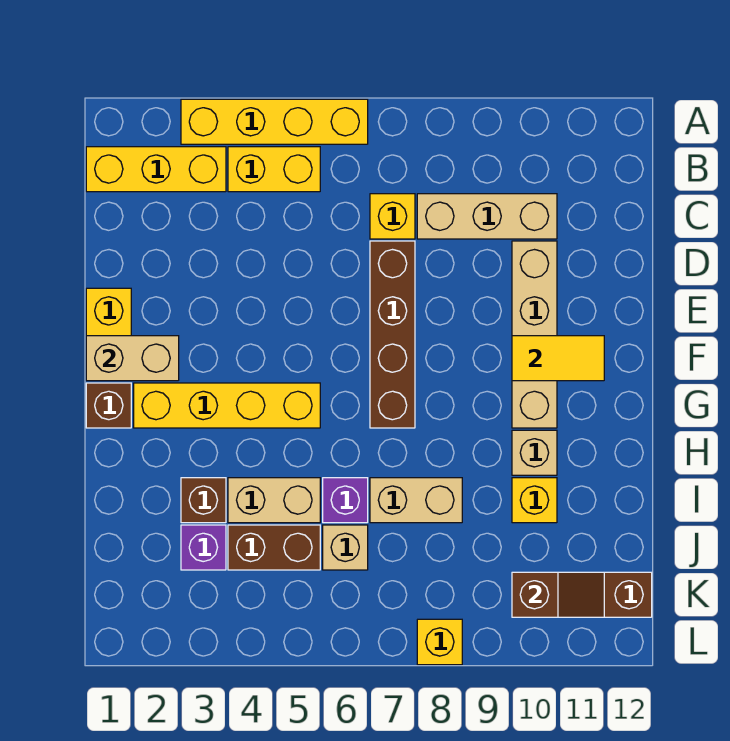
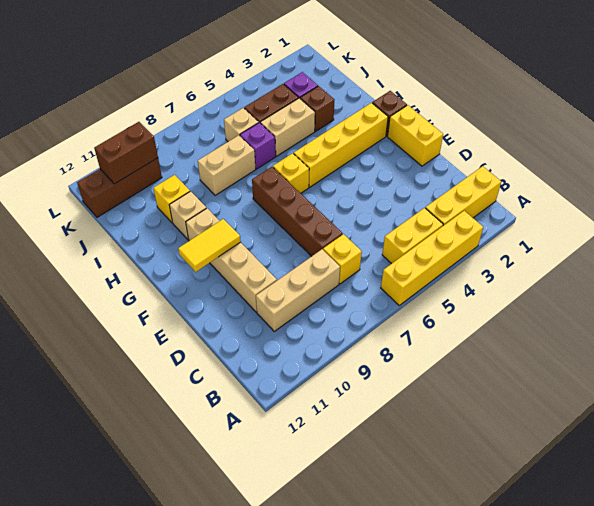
tan 1x2 brick [86,336,179,381] -> none
brown 1x2 slope [512,572,604,617] -> brown 1x2 brick [94,122,158,184]
yellow 1x1 brick [417,619,462,665] -> yellow 1x1 brick moved to [273,153,309,193]

